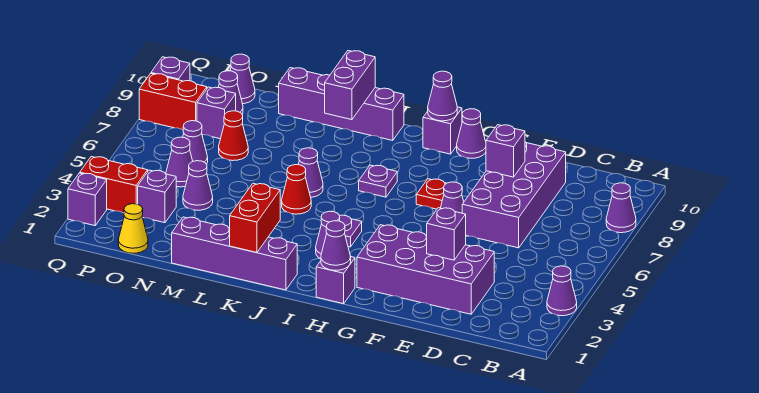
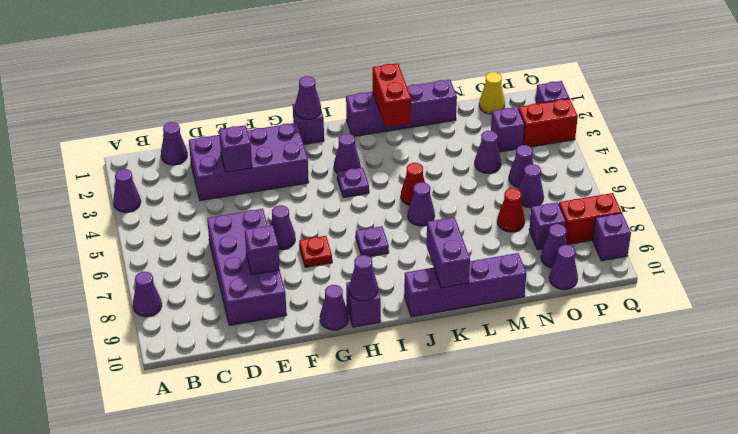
none -> purple 1x1 cone [161,122,187,165]

